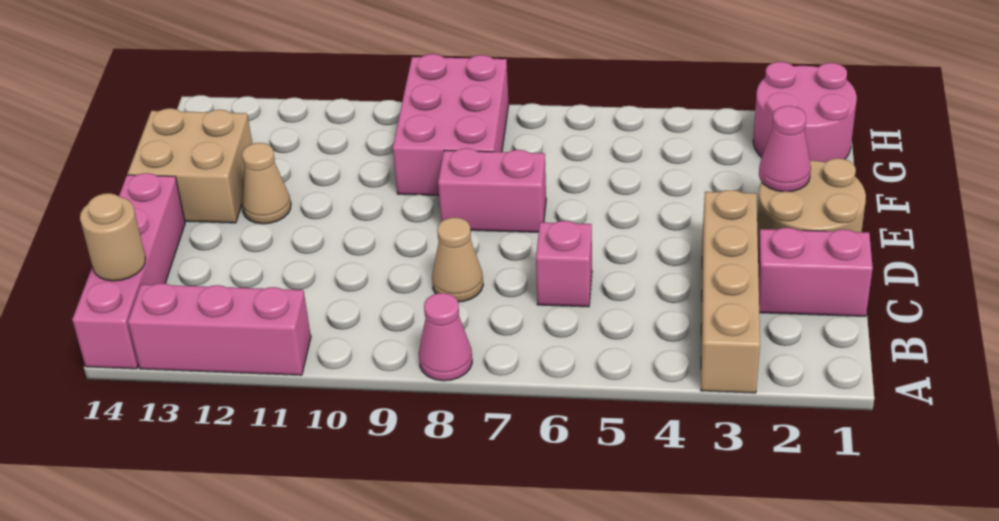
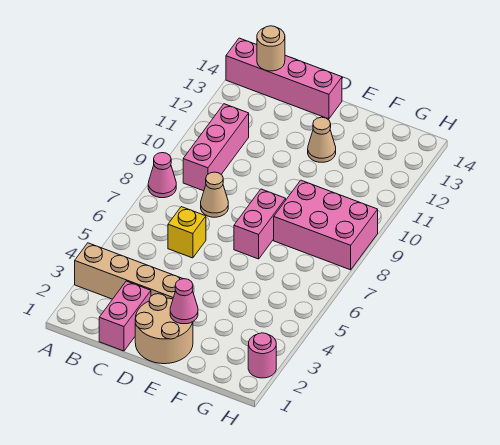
pink 1x3 brick [128,283,311,375] -> pink 1x3 brick moved to [183,104,249,191]
pink 1x1 brick [536,221,592,307] -> yellow 1x1 brick [168,207,206,258]
tan 2x2 brick [128,108,252,223] -> none
pink 2x2 round brick [753,62,857,162] -> pink 1x1 round brick [248,333,276,378]

